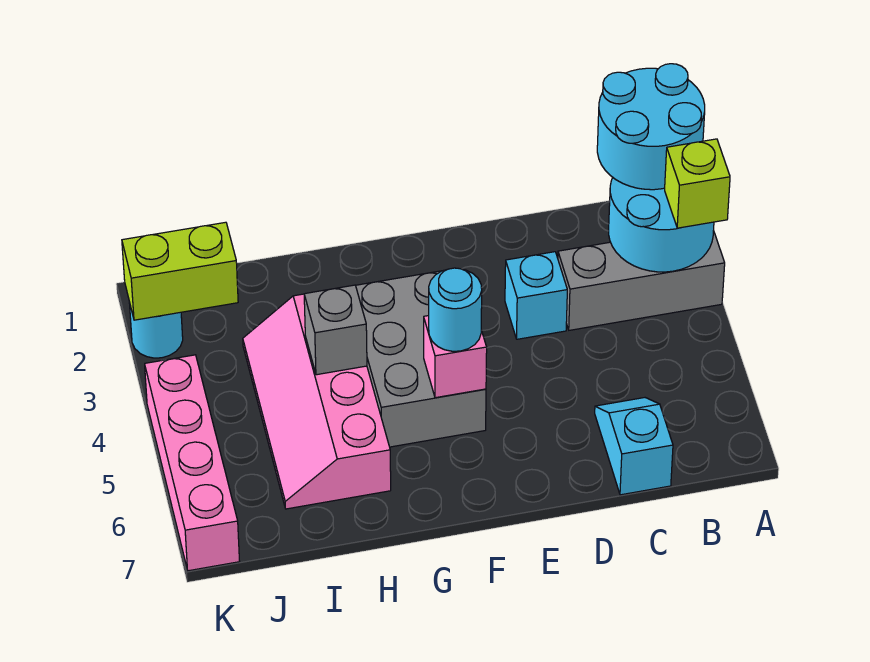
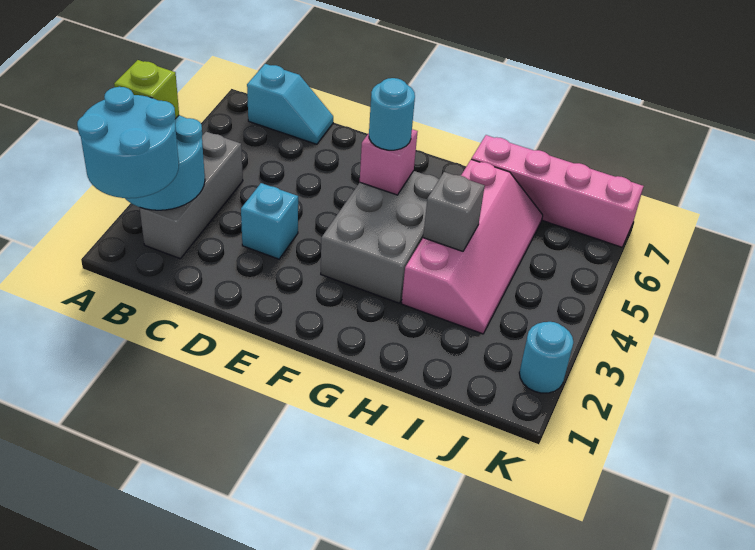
grey 1x3 brick [558,231,725,330] -> grey 1x3 brick turned to [140,132,243,259]
cyan 1x2 slope [595,398,673,495] -> cyan 1x2 slope turned to [247,64,333,144]
lime 1x2 brick [122,222,238,320] -> none
pink 1x4 brick [145,355,239,571] -> pink 1x4 brick turned to [472,135,644,247]

